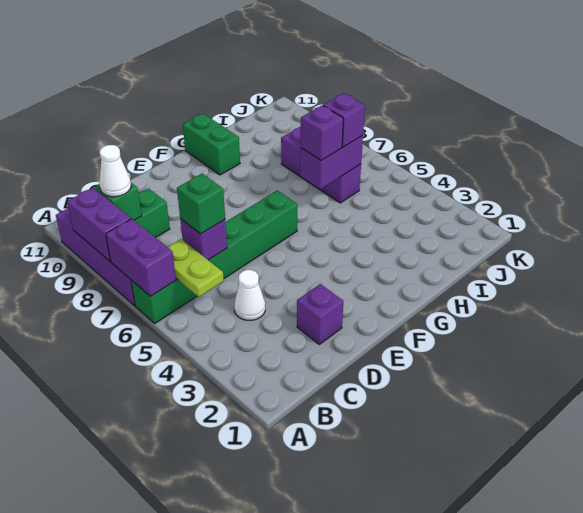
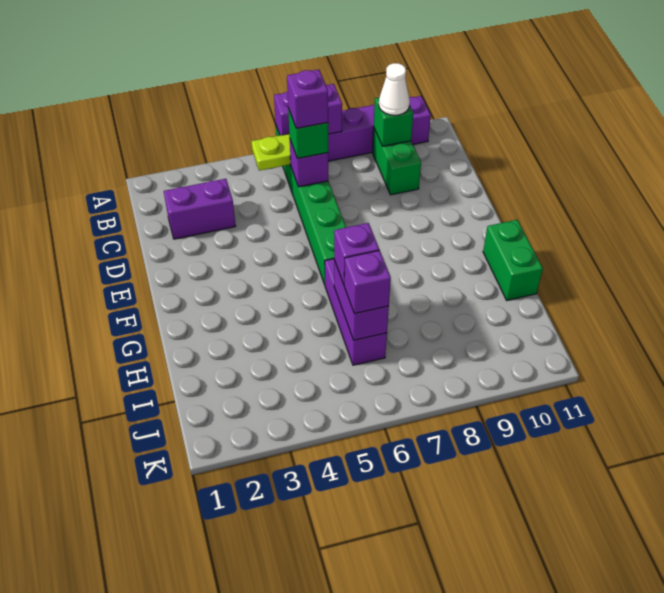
purple 1x2 brick [67,188,131,261] -> purple 1x2 brick moved to [164,179,236,239]
white 1x1 cone [234,270,265,320] -> none
purple 1x1 brick [297,284,343,344] -> purple 1x1 brick moved to [287,70,328,128]
green 1x2 brick [183,114,240,175] -> green 1x2 brick turned to [483,220,543,300]
purple 1x3 brick [281,126,361,203] -> purple 1x3 brick turned to [325,259,387,365]

